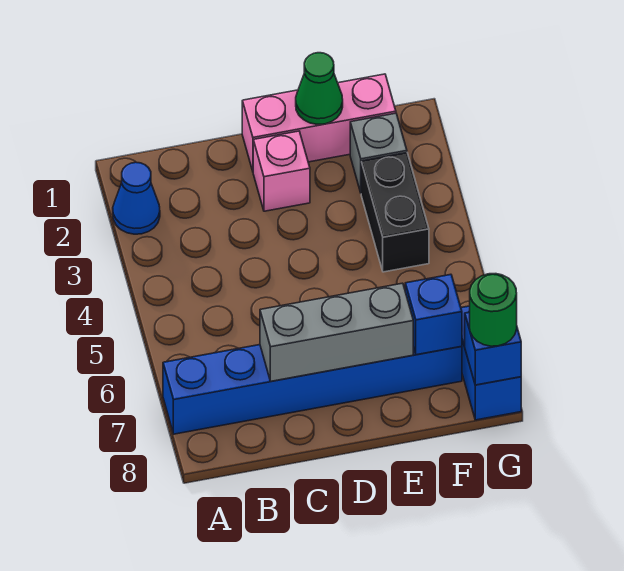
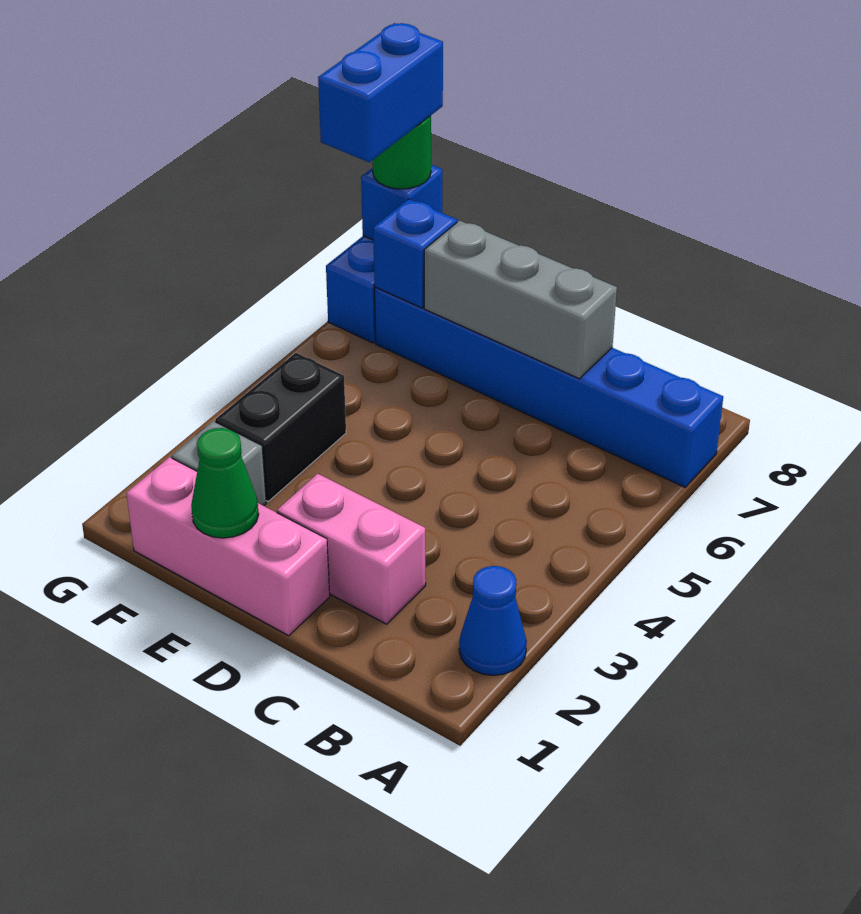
pink 1x1 brick [253,131,310,211] -> pink 1x2 brick [277,474,426,624]
none -> blue 1x2 brick [318,23,443,162]

